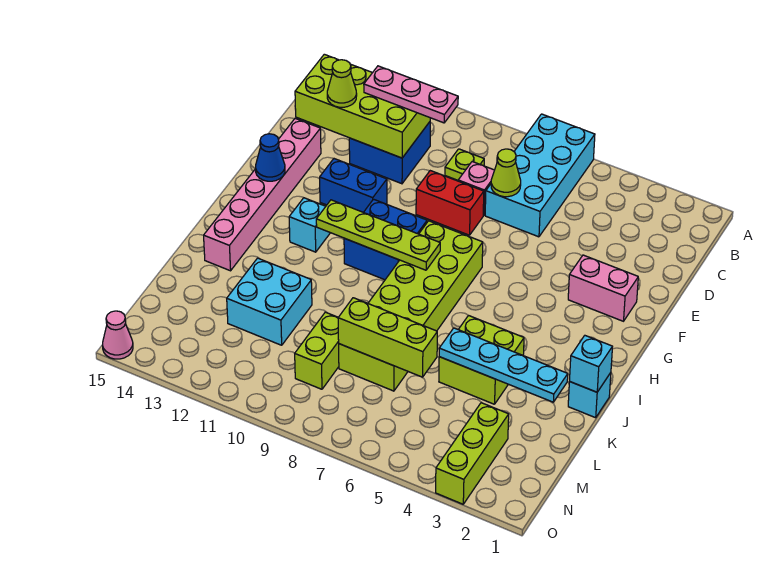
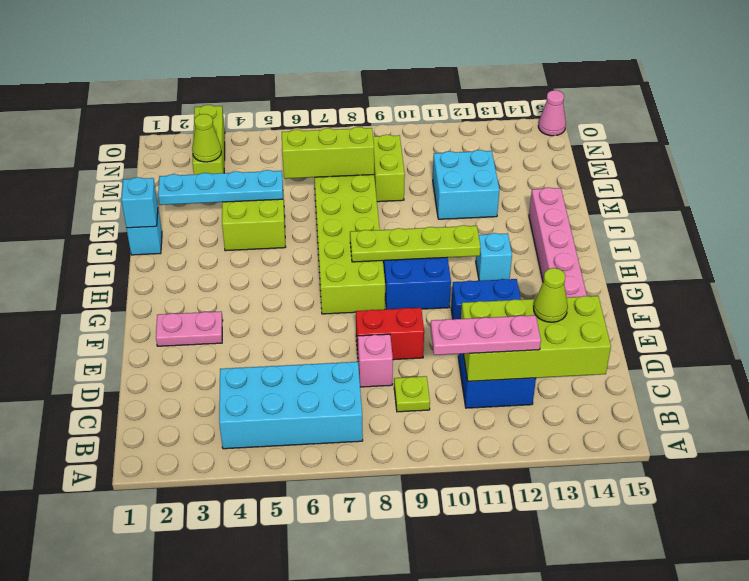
cyan 2x4 brick [485,114,595,237] -> cyan 2x4 brick turned to [219,362,363,449]
lime 1x1 cone [491,149,521,197] -> lime 1x1 cone moved to [192,114,221,162]
pink 1x2 brick [568,255,638,321] -> pink 1x2 plate [156,311,223,346]
blue 1x1 cone [256,134,285,181] -> none

